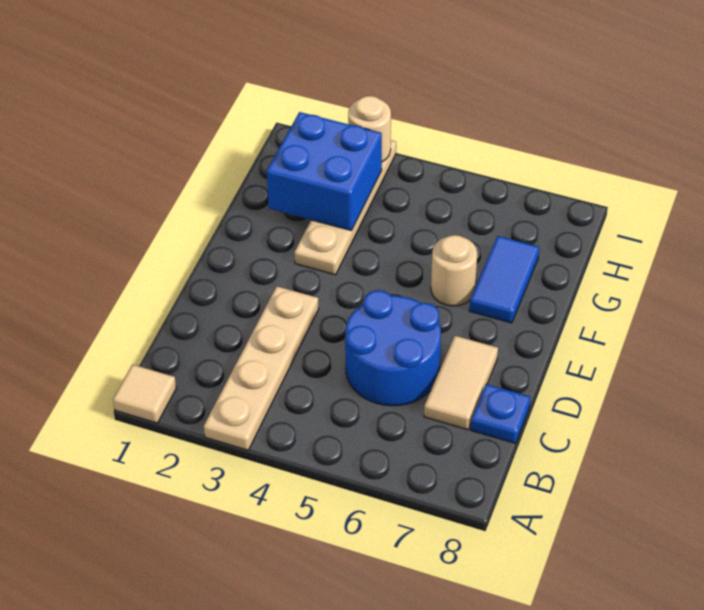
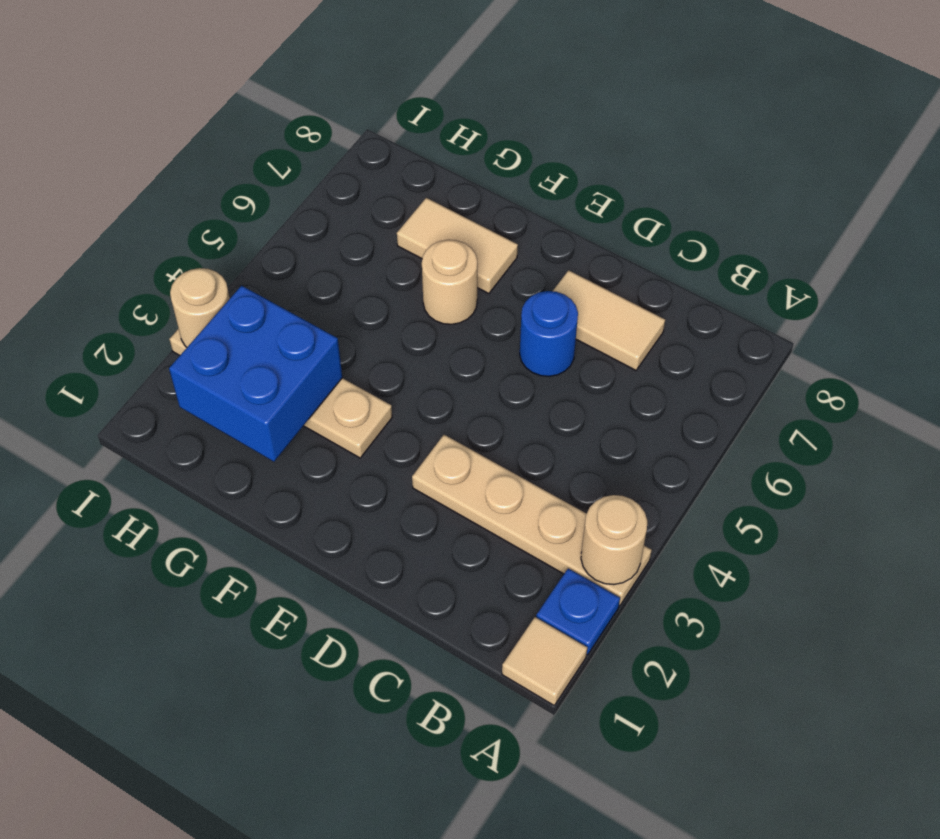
none -> tan 1x1 round brick [581,495,647,585]
blue 2x2 round brick [345,290,441,406] -> blue 1x1 round brick [520,291,578,376]
blue 1x1 plate [471,384,530,443] -> blue 1x1 plate moved to [536,568,620,655]
blue 1x2 tile [469,236,539,323] -> tan 1x2 tile [397,198,518,294]

